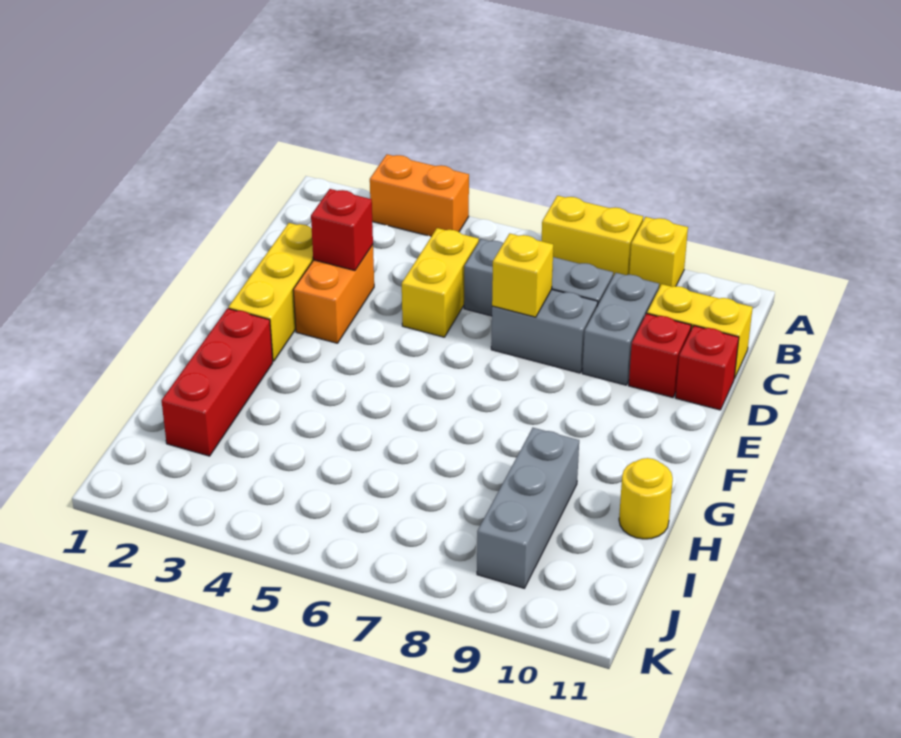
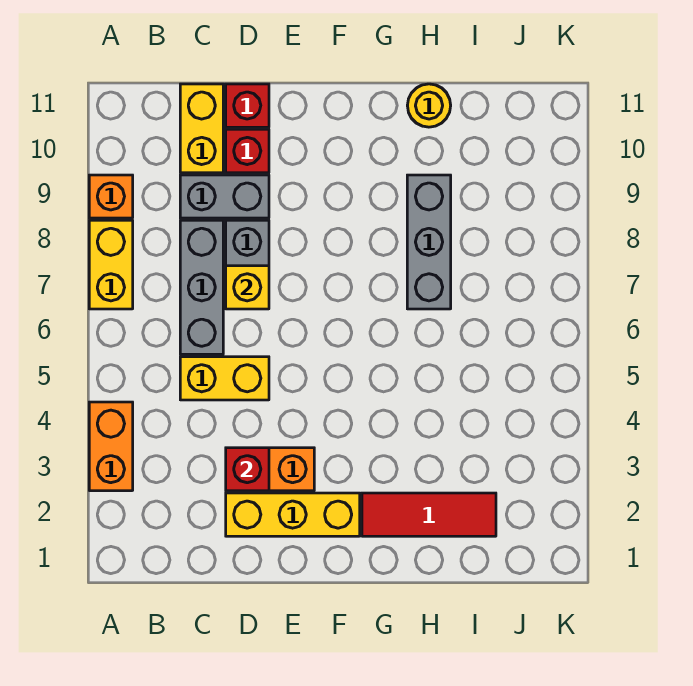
yellow 1x1 brick [629,217,688,288] -> orange 1x1 brick [89,175,133,218]
red 1x3 brick [162,308,273,456] -> red 1x3 tile [362,493,496,536]
grey 1x3 brick [477,428,579,588] -> grey 1x3 brick turned to [407,175,451,309]

